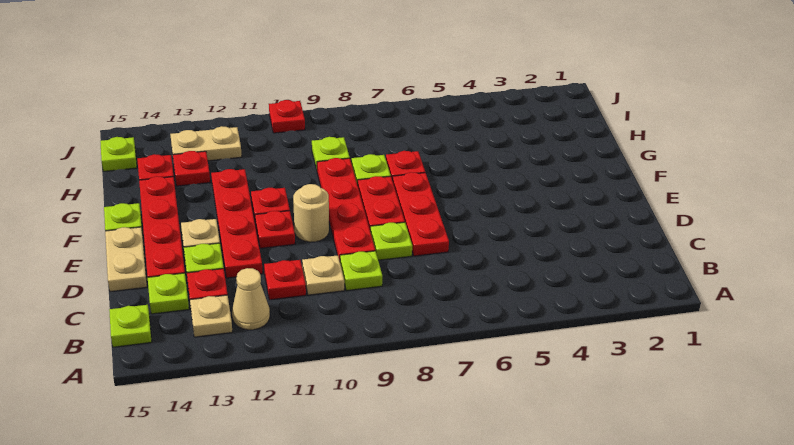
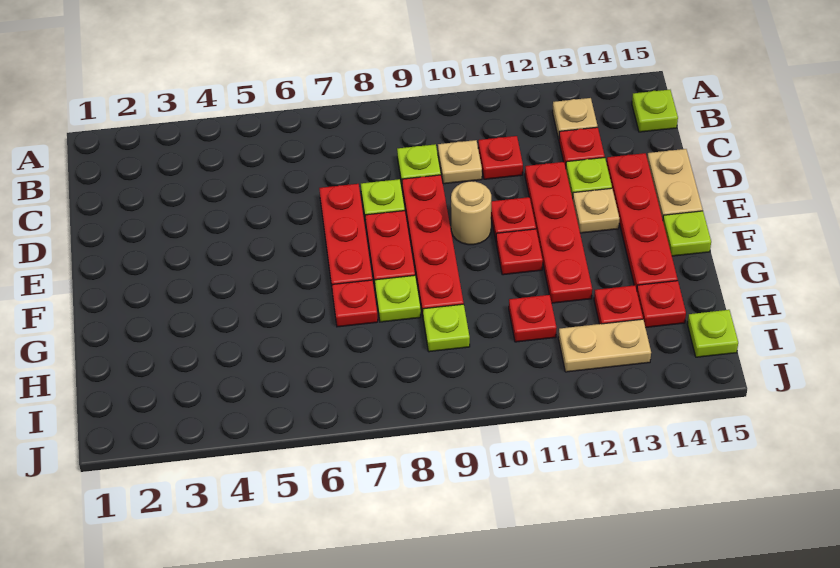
tan 1x1 cone [232,268,270,330] -> none
lime 1x1 plate [148,273,189,314] -> none
red 1x1 plate [269,100,305,133] -> red 1x1 plate moved to [509,295,557,342]

